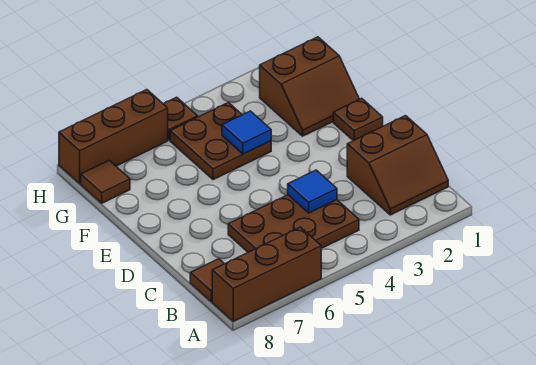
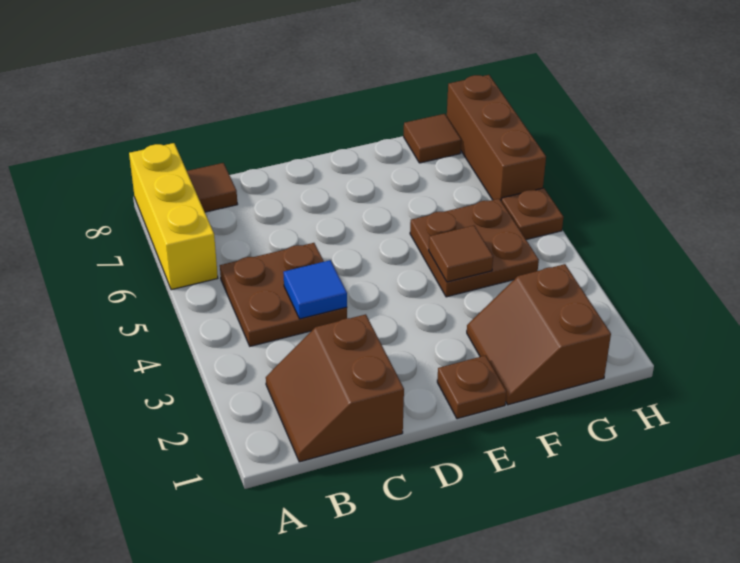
brown 1x3 brick [212,227,321,321] -> yellow 1x3 brick [129,143,218,290]
brown 2x3 plate [228,195,359,252] -> brown 2x2 plate [220,243,347,346]
blue 1x1 tile [222,111,271,154] -> brown 1x1 tile [429,226,493,282]

